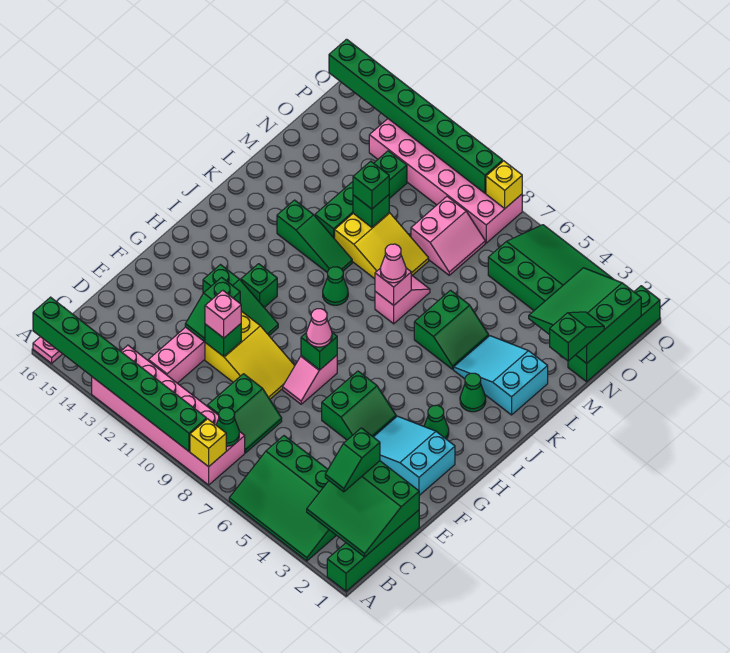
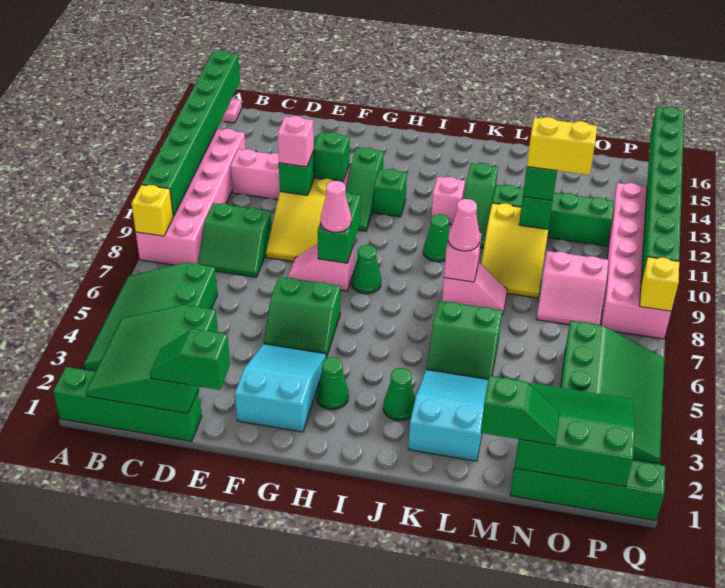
green 1x1 cone [216,408,239,446] -> green 1x1 cone moved to [352,245,381,294]
green 1x2 slope [325,428,380,492] -> green 1x2 slope moved to [150,329,230,390]
green 1x1 brick [301,333,337,370] -> green 1x2 brick [318,192,361,263]
none -> pink 1x1 brick [431,177,465,224]
none -> yellow 1x2 brick [527,117,597,175]

